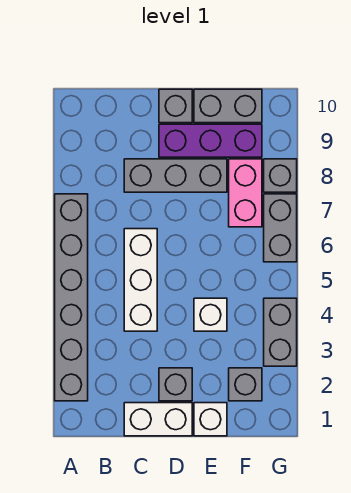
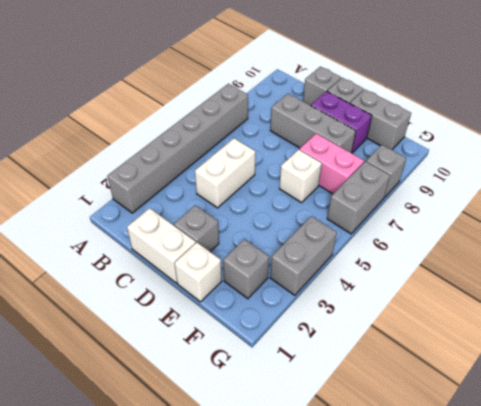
white 1x3 brick [124,229,157,331] -> white 1x2 brick [195,138,256,208]
none -> grey 1x1 brick [303,67,341,106]
purple 1x3 brick [159,124,262,157] -> purple 1x2 brick [311,91,372,153]
white 1x1 brick [194,298,227,331] -> white 1x1 brick moved to [279,150,322,203]
pink 1x2 brick [229,159,262,227] -> pink 1x2 brick turned to [299,133,364,194]

